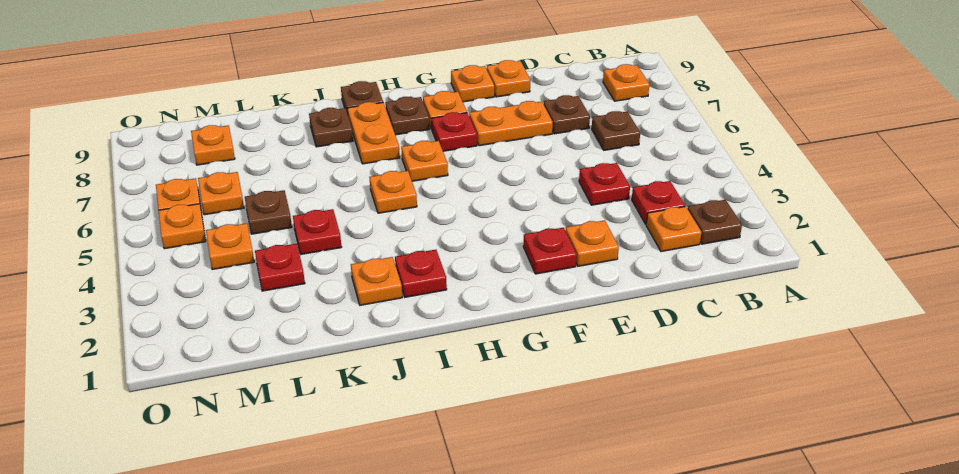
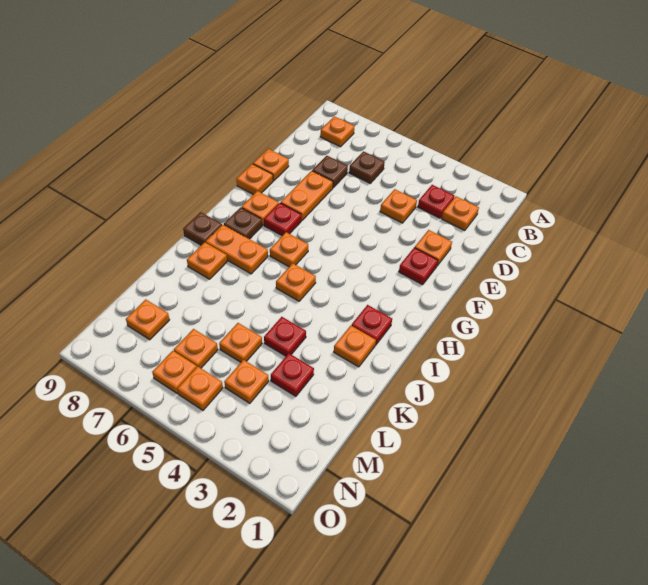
brown 1x1 plate [687,200,742,244] -> none
red 1x1 plate [579,163,630,205] -> orange 1x1 plate [380,189,417,223]
brown 1x1 plate [309,108,353,147] -> orange 1x1 plate [187,242,227,279]
brown 1x1 plate [245,190,292,234] -> orange 1x1 plate [219,323,262,362]

